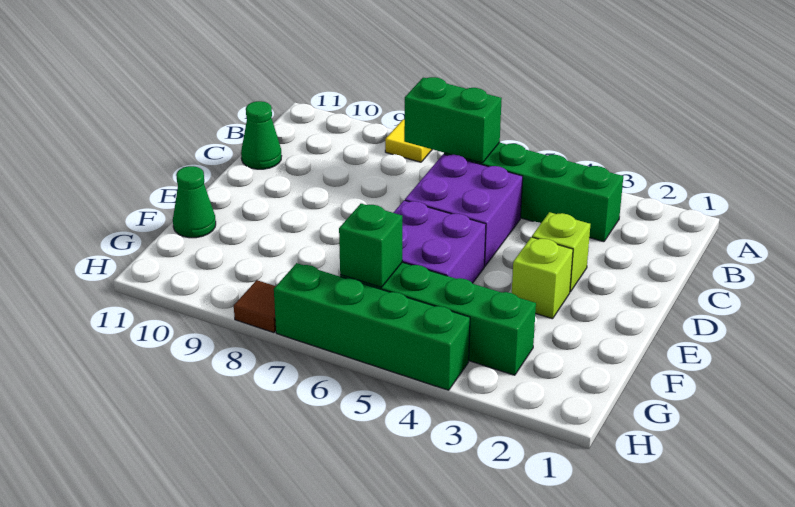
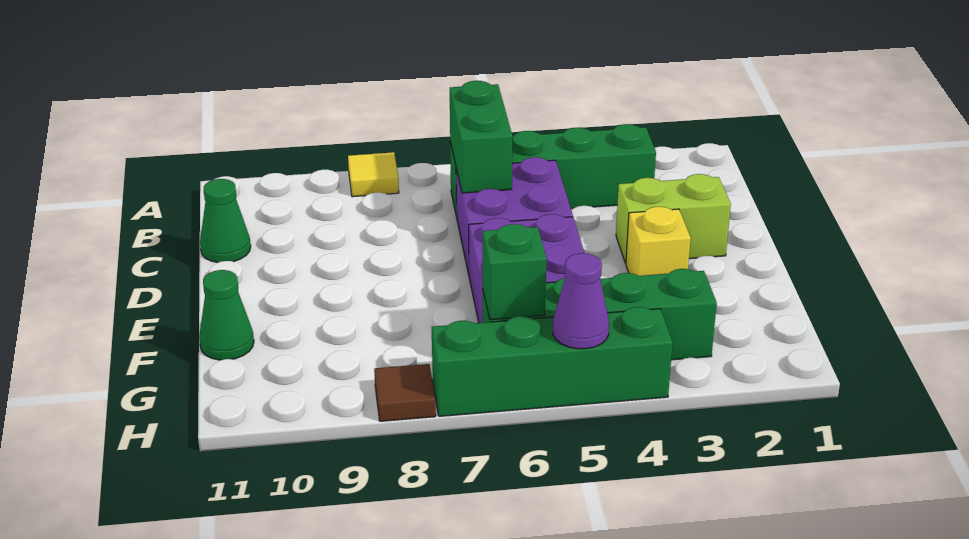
green 1x2 brick [404,77,502,163] -> green 1x2 brick turned to [450,81,512,193]
lime 1x1 brick [532,212,590,292] -> lime 1x2 brick [616,174,731,263]
lime 1x1 brick [512,237,573,319] -> yellow 1x1 brick [626,207,691,276]
none -> purple 1x1 cone [553,253,609,349]

